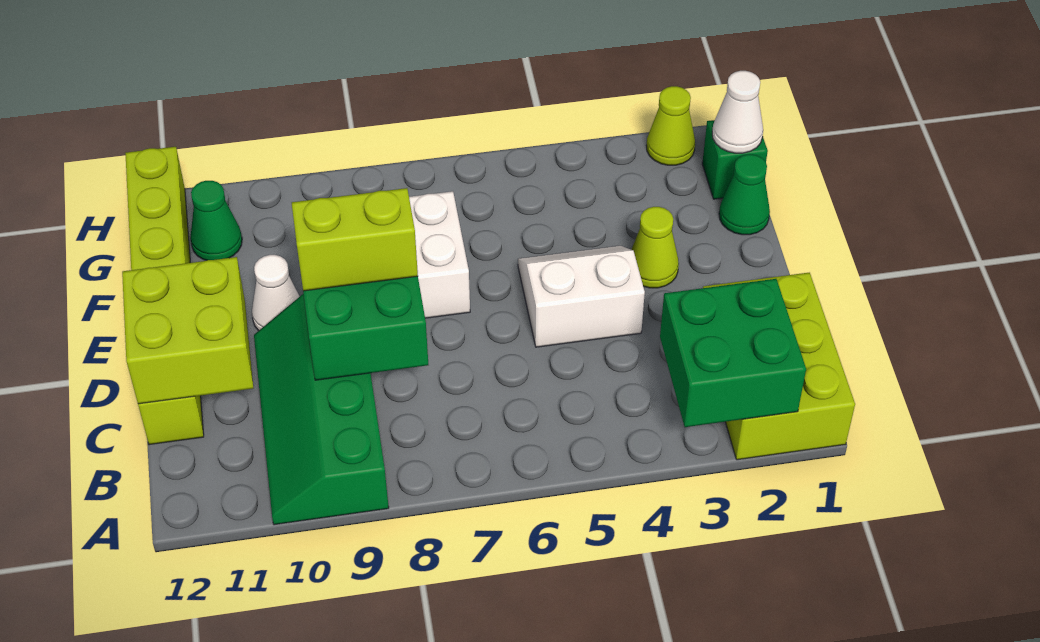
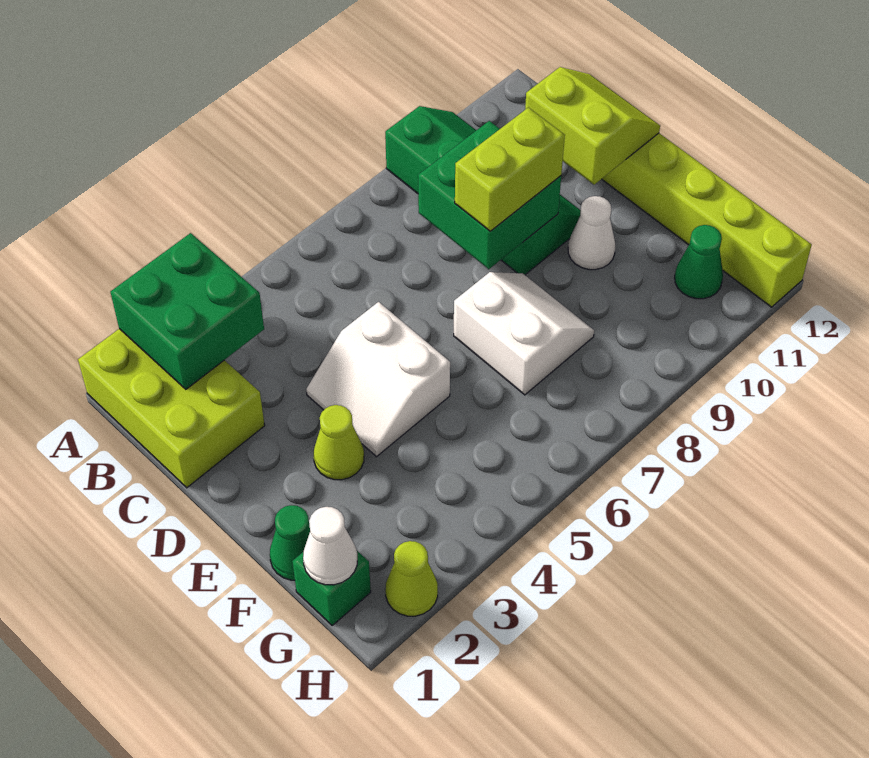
lime 2x2 brick [122,257,253,404] -> lime 2x2 slope [525,67,660,185]
white 2x2 slope [518,246,645,347] -> white 2x2 slope turned to [306,302,450,457]

